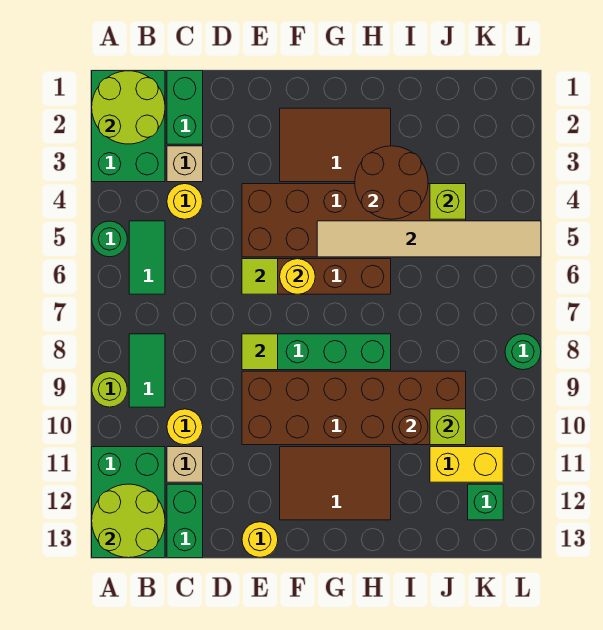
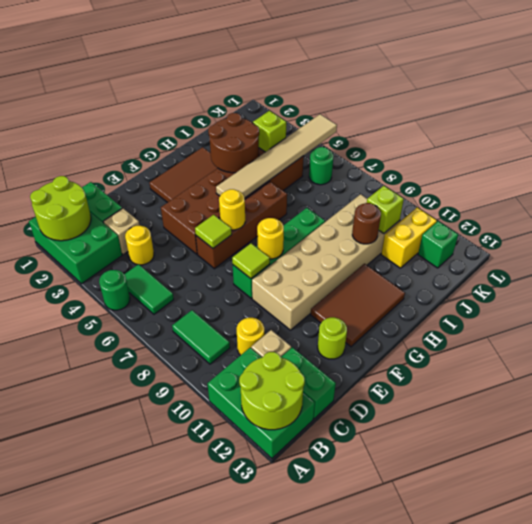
lime 1x1 round brick [92,371,127,407] -> lime 1x1 round brick moved to [318,317,347,359]
brown 2x6 brick [242,371,466,445] -> tan 2x6 brick [252,194,400,330]
yellow 1x1 round brick [242,522,278,557] -> yellow 1x1 round brick moved to [257,218,284,259]
green 1x1 round brick [505,334,541,370] -> green 1x1 round brick moved to [309,147,333,185]

